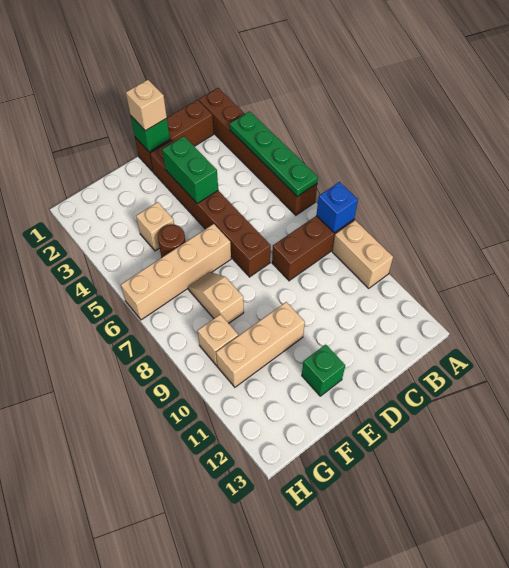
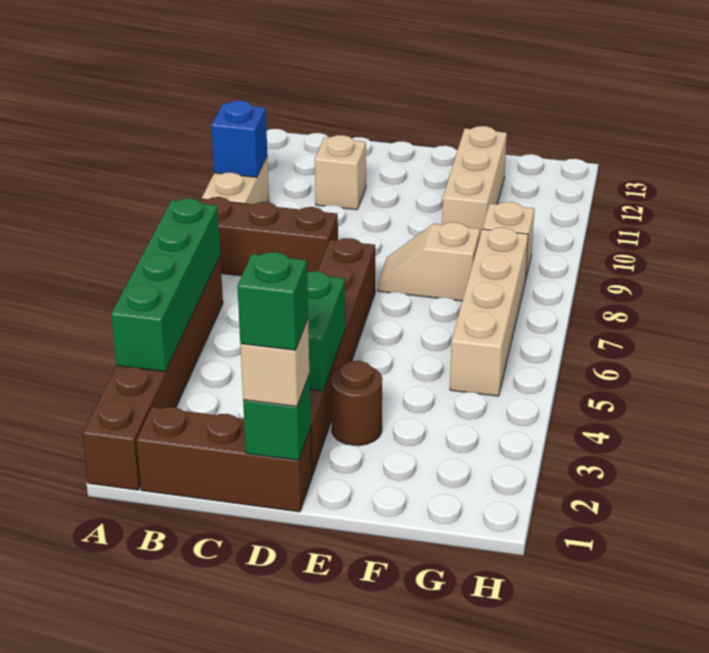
green 1x4 plate [230,111,318,197] -> green 1x4 brick [111,198,220,372]
blue 1x1 brick [316,182,358,233] -> blue 1x1 brick moved to [211,101,267,177]
tan 1x4 brick [121,224,231,320] -> tan 1x4 brick turned to [450,227,528,396]
tan 1x3 brick [216,302,305,387] -> tan 1x3 brick turned to [442,126,507,236]
green 1x1 brick [302,344,345,396] -> green 1x1 brick moved to [237,252,308,350]
tan 1x1 brick [136,202,174,251] -> tan 1x1 brick moved to [315,135,366,210]
brown 1x1 round brick [158,225,186,257] -> brown 1x1 round brick moved to [331,361,382,446]
tan 1x2 slope [188,272,244,323] -> tan 1x2 slope turned to [378,222,480,301]

